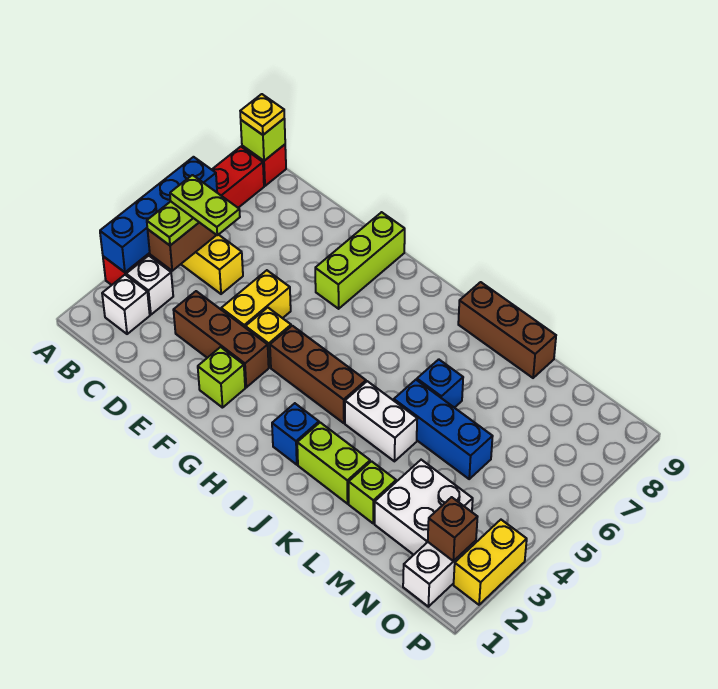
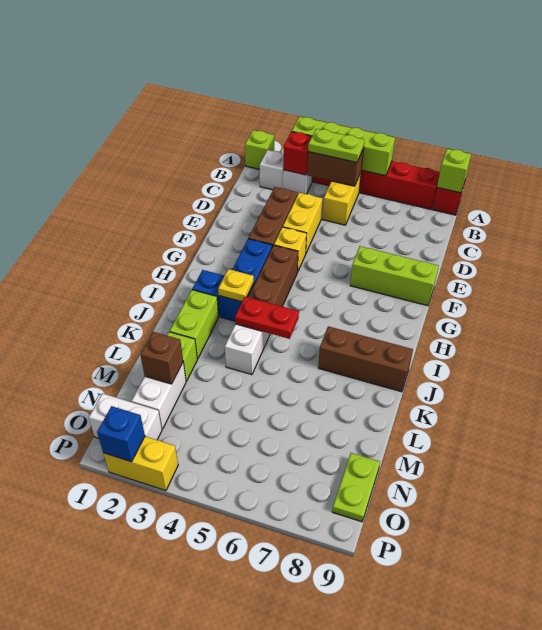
blue 1x4 brick [100,157,217,272] -> lime 1x4 brick [292,117,395,176]
yellow 1x1 plate [240,94,284,135] -> yellow 1x1 plate moved to [218,269,254,302]
none -> red 1x1 brick [283,132,312,175]
lime 1x2 plate [170,175,240,235] -> lime 1x2 plate moved to [332,453,380,522]
yellow 1x2 brick [221,270,291,328] -> yellow 1x2 brick turned to [283,193,322,253]
lime 1x1 brick [198,347,245,408] -> lime 1x1 brick moved to [245,130,274,169]
none -> red 1x2 plate [235,297,299,339]
brown 1x3 brick [458,282,556,378] -> brown 1x3 brick turned to [318,326,413,392]
blue 1x3 brick [394,380,493,479] -> blue 1x3 brick moved to [219,239,272,321]
blue 1x1 brick [417,359,463,408] -> blue 1x1 brick moved to [97,406,145,462]
white 2x2 brick [375,460,473,555] -> white 1x2 brick [132,363,186,429]
brown 1x1 brick [428,497,477,561] -> brown 1x1 brick moved to [140,332,183,384]

